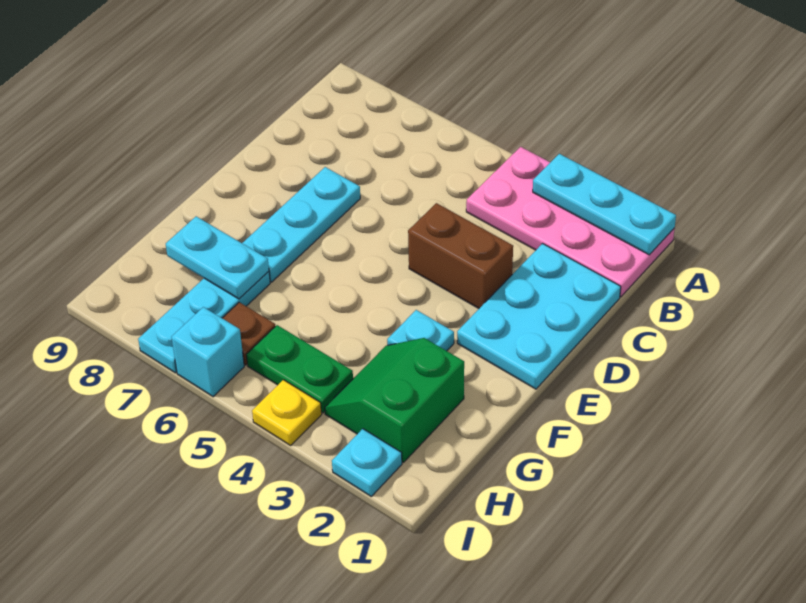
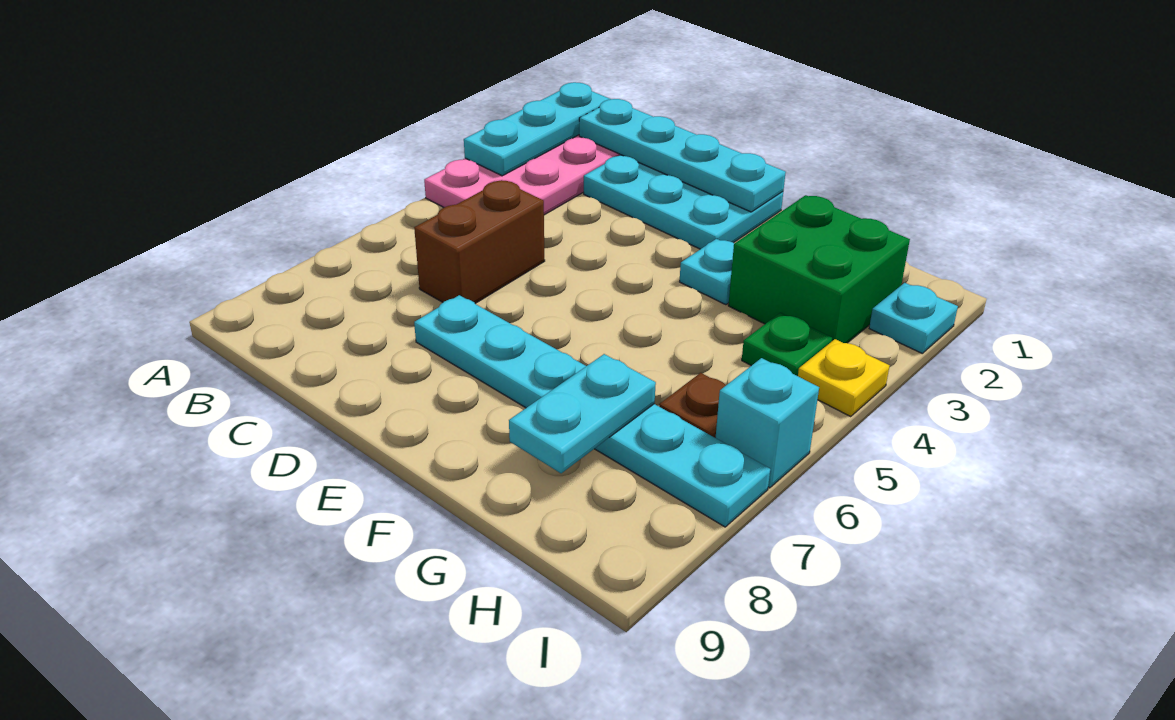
none -> cyan 1x4 plate [579,99,786,212]
brown 1x2 brick [408,203,513,308] -> brown 1x2 brick moved to [414,180,545,303]
green 2x2 slope [325,338,464,462] -> green 2x2 brick [728,195,910,343]
green 1x2 plate [246,325,353,413] -> green 1x1 plate [742,313,832,376]

